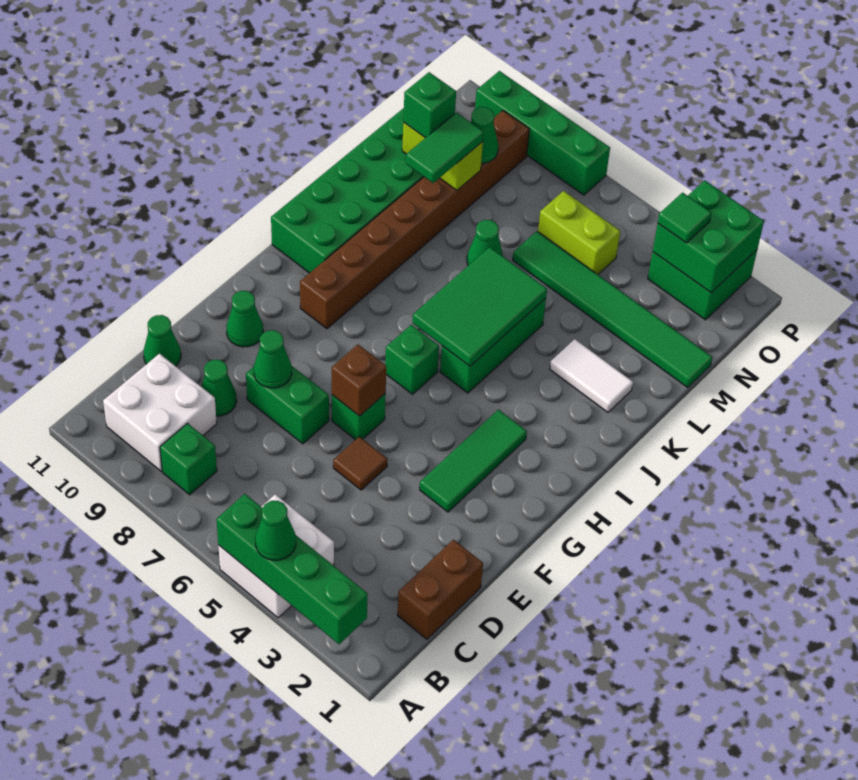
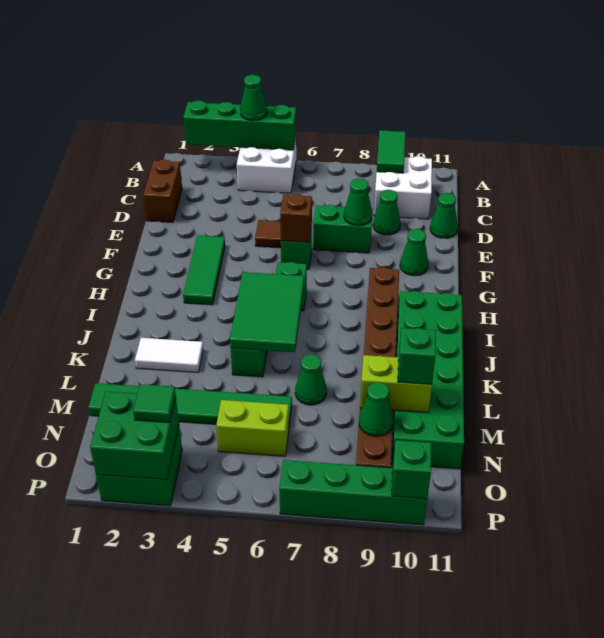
green 1x1 brick [160,423,217,495] -> green 1x1 brick moved to [392,440,431,499]
green 1x2 tile [406,112,484,183] -> green 1x2 tile moved to [377,130,406,173]

